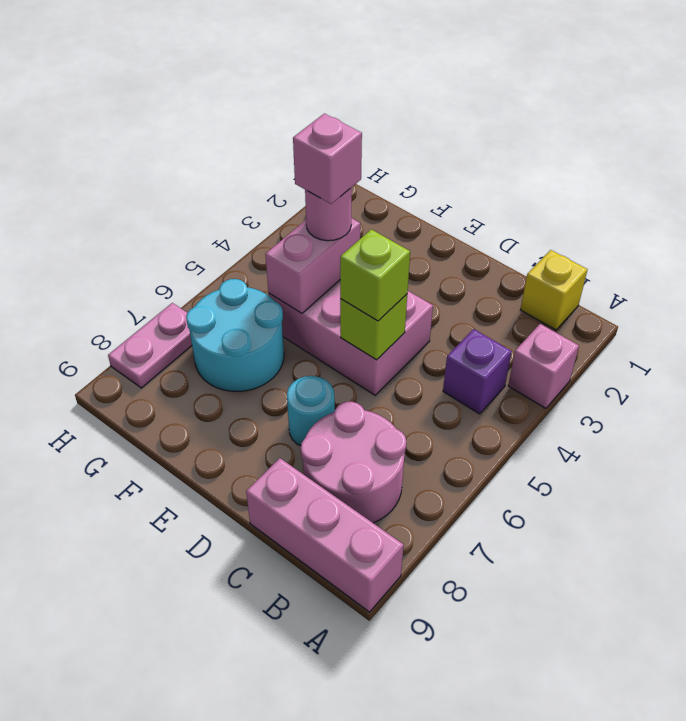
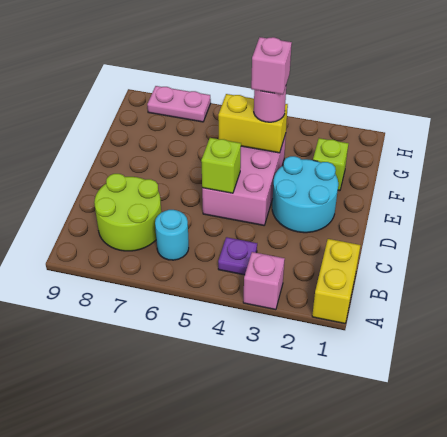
pink 1x3 brick [246,458,404,612] -> none
yellow 1x1 brick [520,250,587,330] -> yellow 1x2 brick [312,239,360,323]
purple 1x1 brick [443,329,512,414] -> purple 1x1 plate [218,237,257,275]
pink 2x2 round brick [301,402,406,523] -> lime 2x2 round brick [94,174,161,251]
lime 1x1 brick [340,229,410,321] -> lime 1x1 brick moved to [313,138,348,191]
cyan 1x1 round brick [287,376,335,446] -> cyan 1x1 round brick moved to [155,210,189,260]
pink 1x2 brick [265,218,360,313] -> yellow 1x2 brick [218,94,288,153]
cyan 2x2 round brick [186,279,284,392] -> cyan 2x2 round brick moved to [272,156,338,233]

